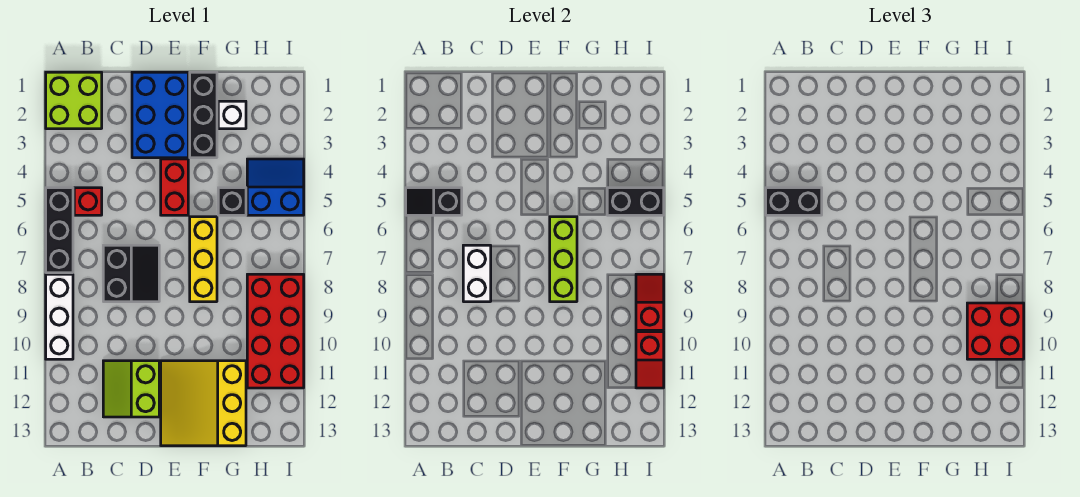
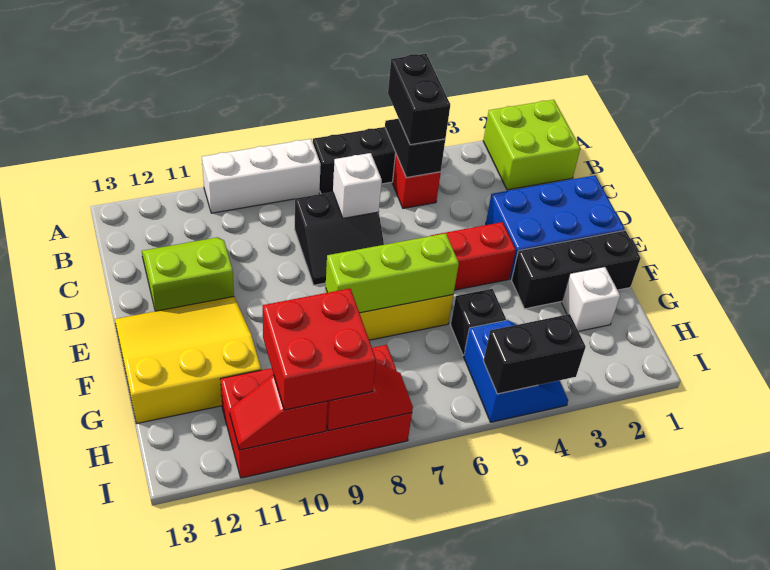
white 1x2 brick [463,245,491,302] -> white 1x1 brick [333,153,382,218]
black 1x2 brick [607,188,664,215] -> black 1x2 brick turned to [484,314,586,394]

